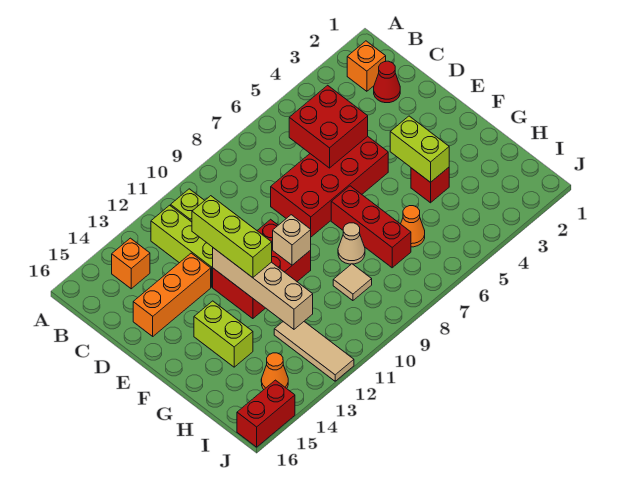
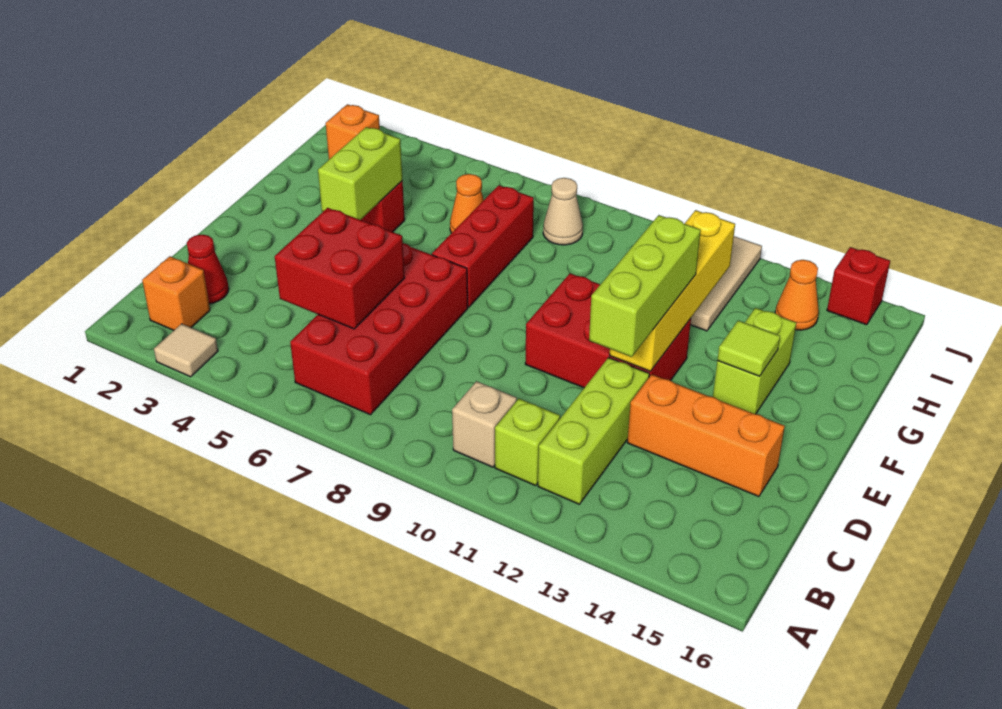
orange 1x1 brick [112,238,150,289] -> orange 1x1 brick moved to [326,104,380,159]
red 2x4 brick [271,136,388,237] -> red 2x4 brick turned to [290,243,468,415]
tan 1x4 brick [213,248,313,329] -> yellow 1x4 brick [610,210,735,372]
tan 1x1 brick [273,215,311,265] -> tan 1x1 brick moved to [452,381,517,467]
none -> lime 1x1 tile [717,320,780,376]
tan 1x1 cone [338,223,365,264] -> tan 1x1 cone moved to [543,178,583,245]
tan 1x1 tile [333,264,372,301] -> tan 1x1 tile moved to [154,324,218,377]
red 1x2 brick [237,380,295,447] -> red 1x1 brick [827,247,890,325]

